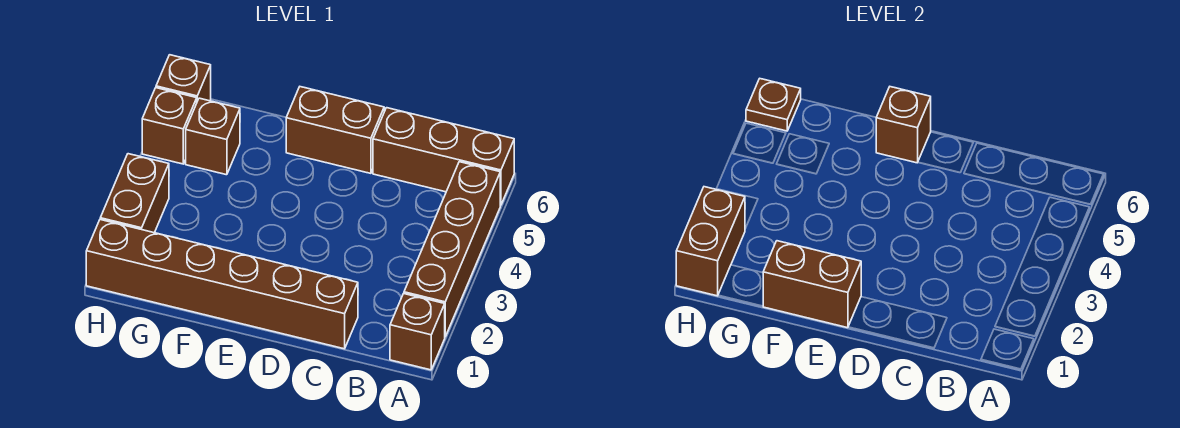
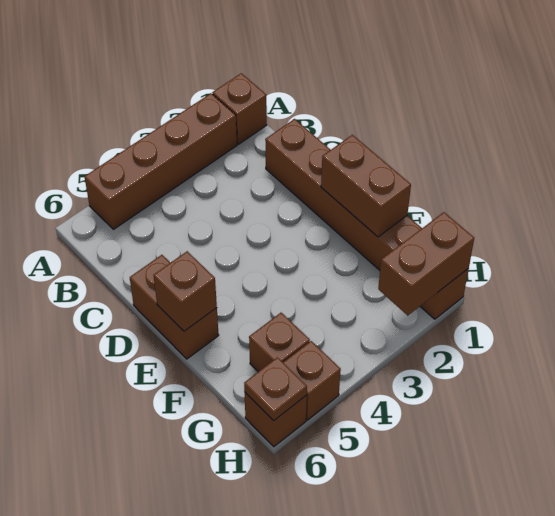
brown 1x3 brick [373,108,514,205] -> none
brown 1x2 brick [100,154,169,233] -> none

